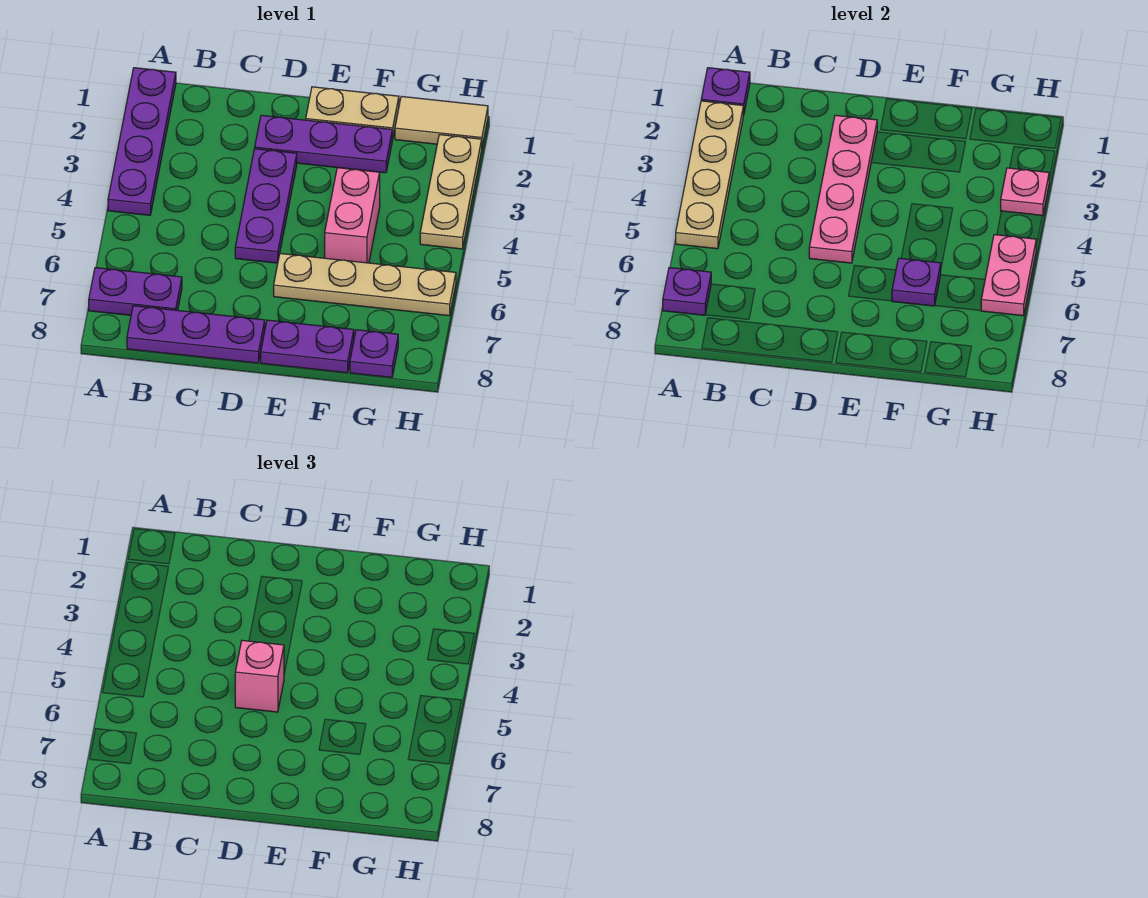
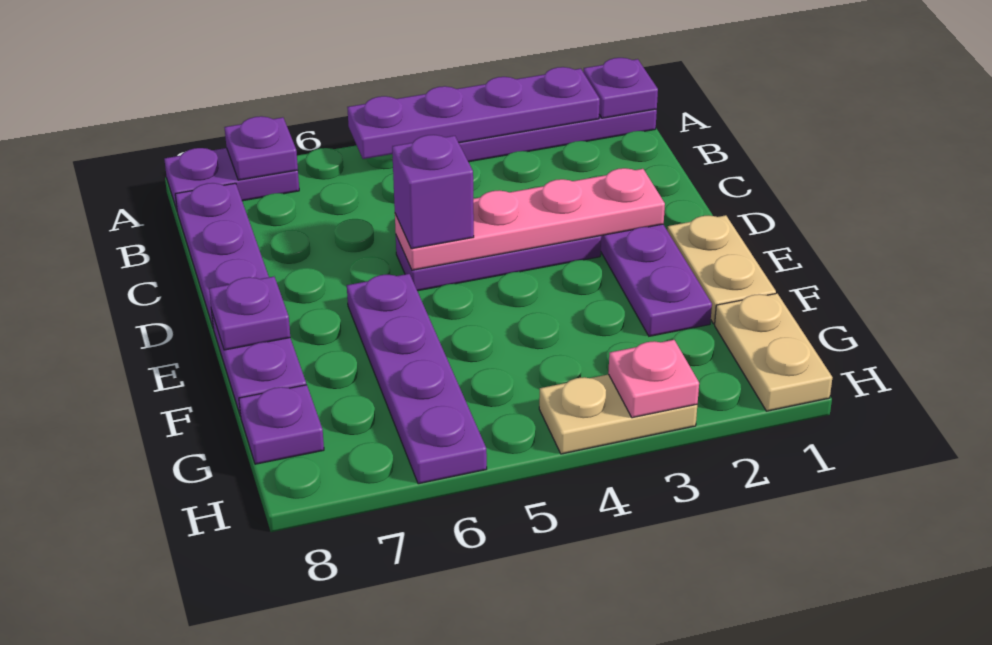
tan 1x4 plate [676,101,743,249] -> purple 1x4 plate [347,67,600,159]
purple 1x2 plate [89,268,182,315] -> purple 1x2 plate turned to [164,148,299,210]
pink 1x1 brick [235,640,284,712] -> purple 1x1 brick [392,135,474,249]
tan 1x4 plate [274,254,456,316] -> purple 1x4 plate [347,274,487,484]
pink 1x2 brick [325,168,380,263] -> none
purple 1x1 plate [892,258,941,306] -> purple 1x1 plate moved to [209,277,290,350]
tan 1x2 tile [395,96,488,146] -> tan 1x2 plate [715,293,833,411]
tan 1x3 plate [420,135,482,249] -> tan 1x2 plate [539,374,697,454]
pink 1x2 plate [981,235,1036,316] -> none

